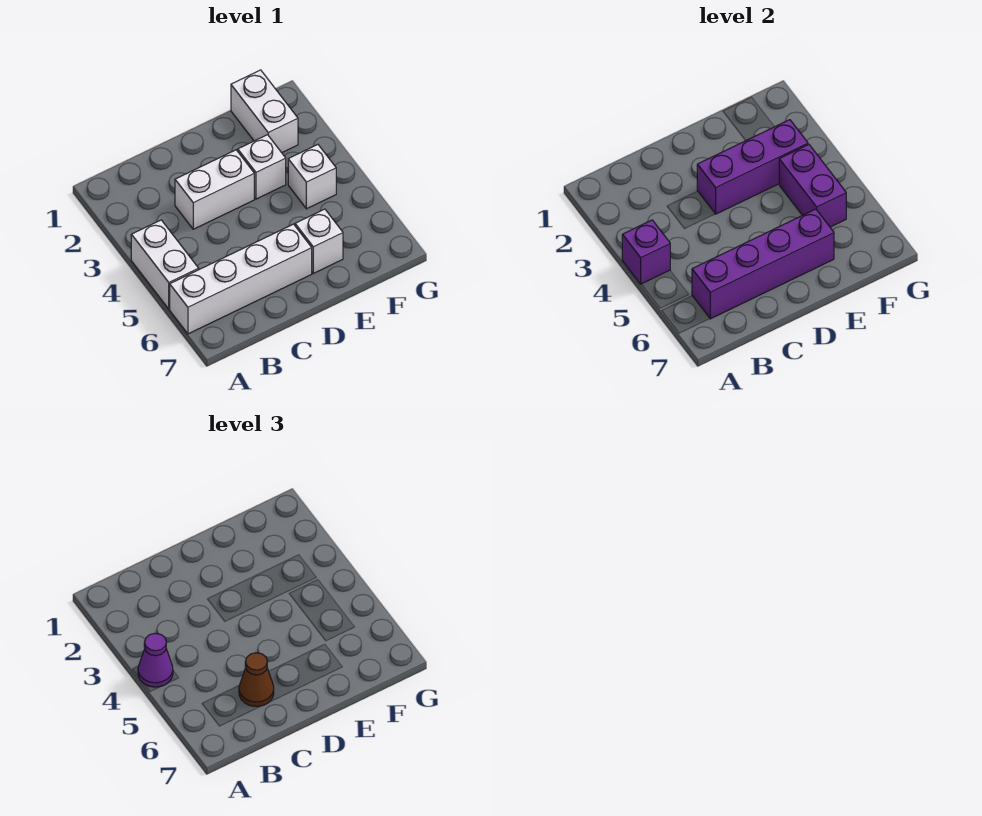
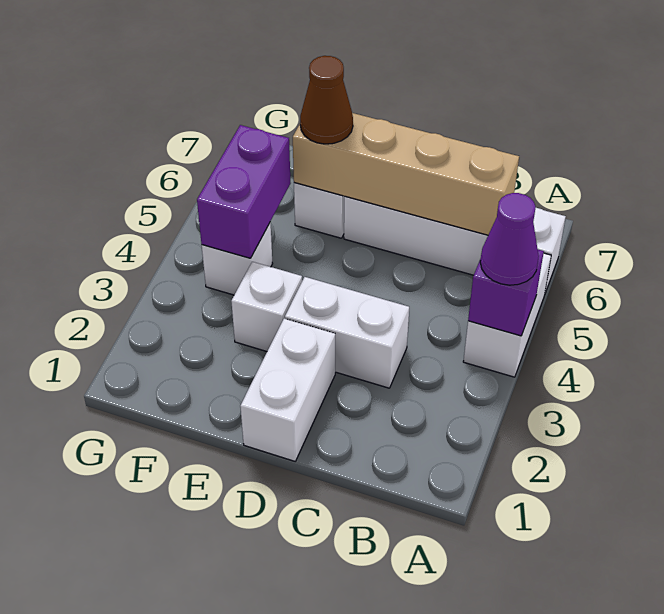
purple 1x4 brick [692,209,834,319] -> tan 1x4 brick [293,113,519,235]
brown 1x1 cone [239,653,274,706] -> brown 1x1 cone moved to [300,56,353,144]
purple 1x3 brick [697,120,808,214] -> none
white 1x2 brick [231,70,298,153] -> white 1x2 brick moved to [240,319,335,461]

